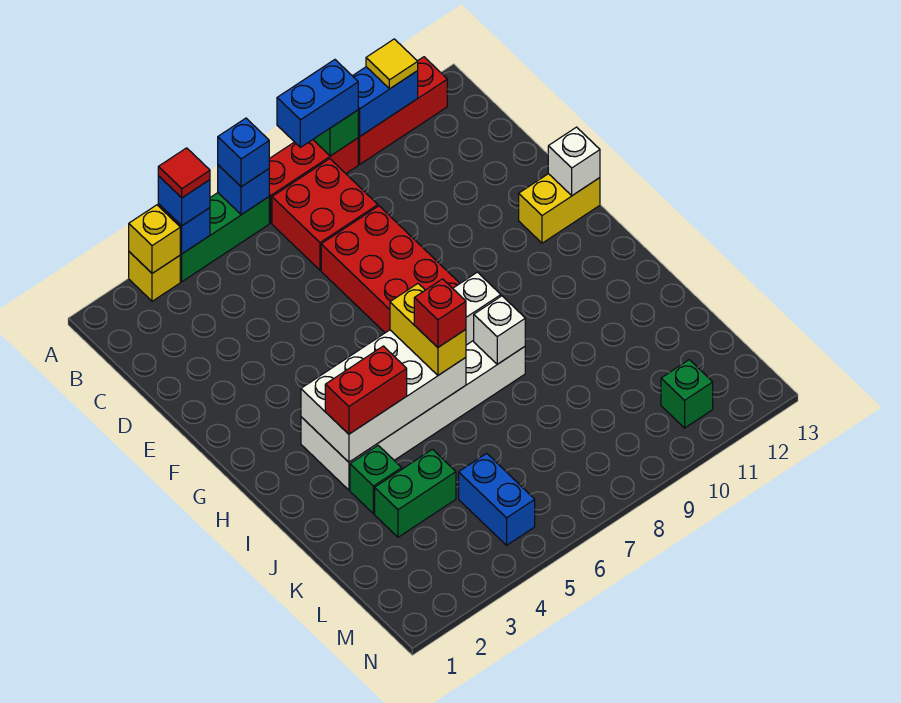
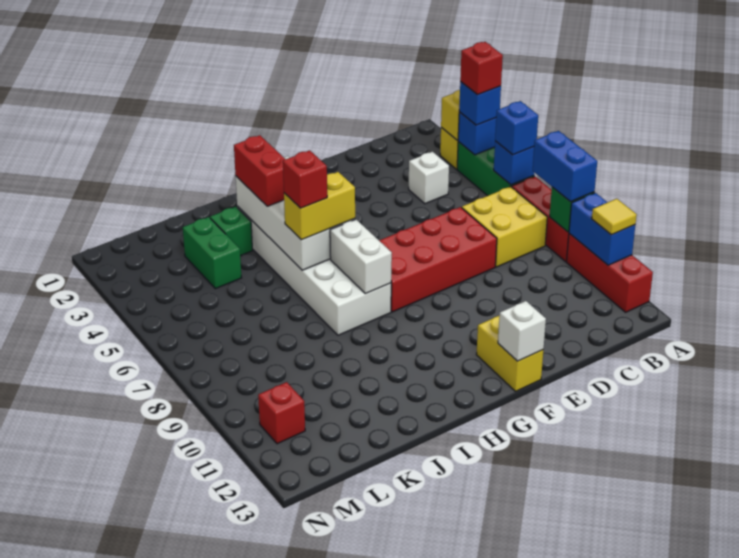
red 1x1 tile [158,148,210,198] -> red 1x1 brick [460,42,503,95]
red 2x2 brick [272,159,378,270] -> yellow 2x2 brick [462,187,547,267]
white 1x1 brick [474,296,525,364] -> white 1x1 brick moved to [409,152,449,204]
blue 1x2 brick [459,453,535,545] -> none
green 1x1 brick [661,360,713,428] -> red 1x1 brick [258,382,305,444]

